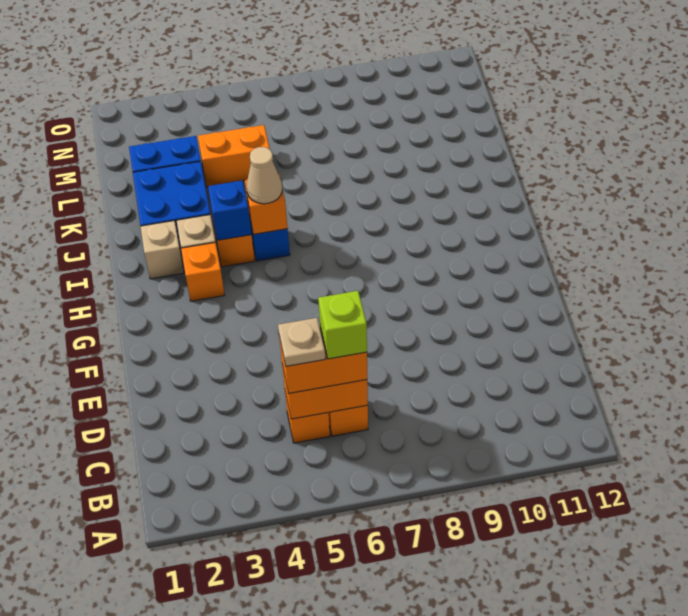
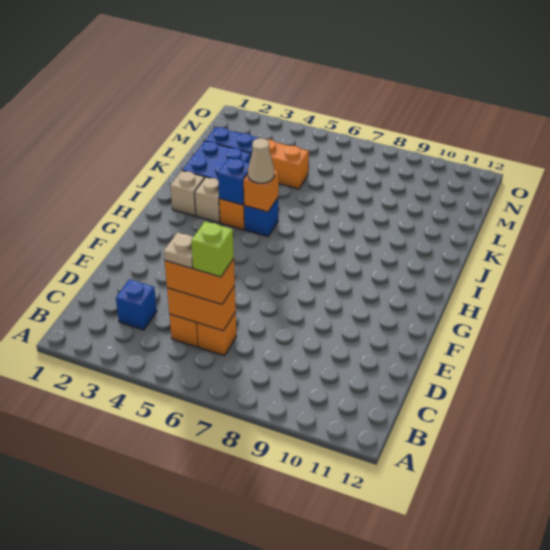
none -> blue 1x1 brick [116,279,157,330]
orange 1x1 brick [181,242,225,301] -> none

